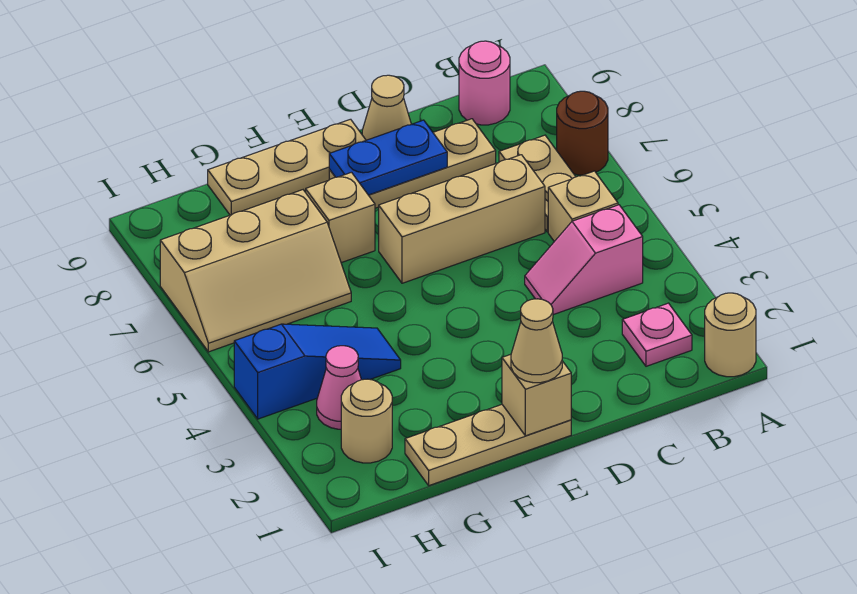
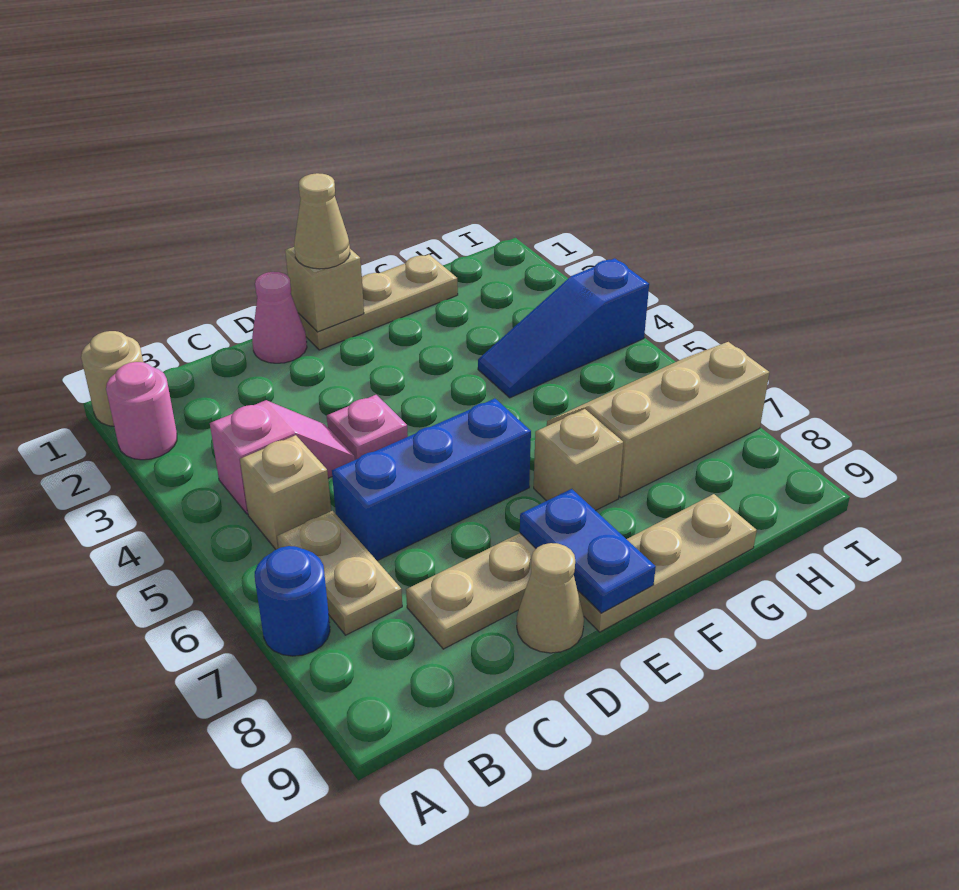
brown 1x1 round brick [557,91,608,175] -> blue 1x1 round brick [255,546,330,656]
pink 1x1 plate [622,303,692,366] -> pink 1x1 plate moved to [327,395,408,460]
pink 1x1 round brick [459,41,510,125] -> pink 1x1 round brick moved to [106,362,177,460]
tan 1x3 brick [379,155,545,283] -> blue 1x3 brick [332,399,531,561]
blue 1x2 plate [329,120,447,195] -> blue 1x2 plate turned to [520,489,656,613]
tan 1x1 round brick [341,379,392,463] -> none
pink 1x1 cone [317,346,361,429] -> pink 1x1 cone moved to [252,272,307,363]

